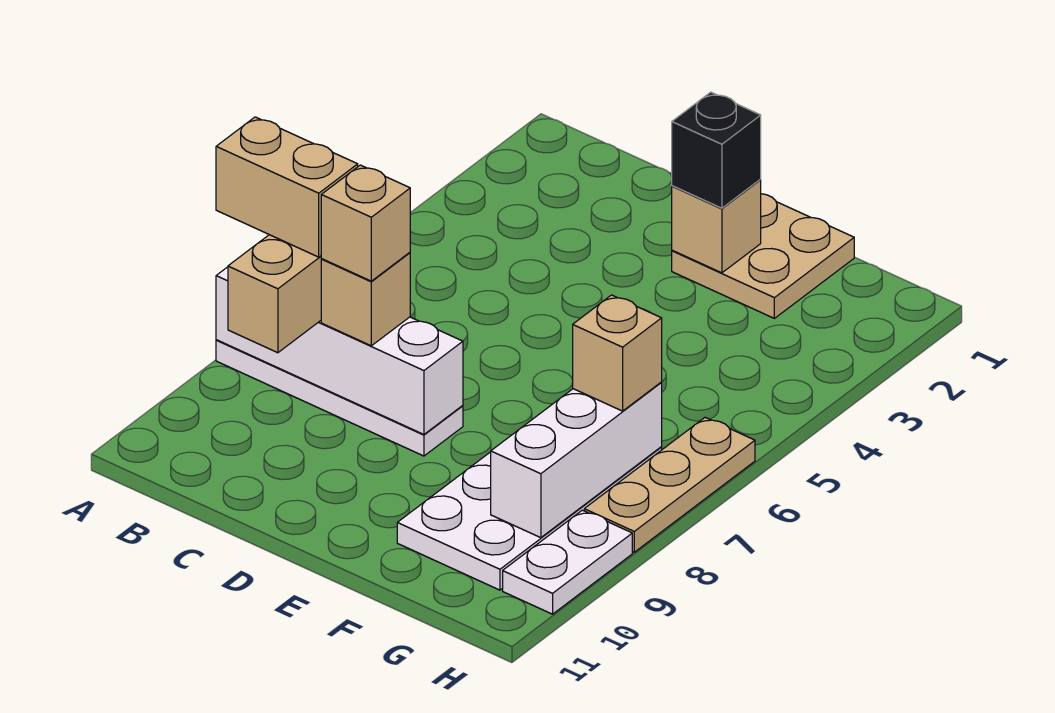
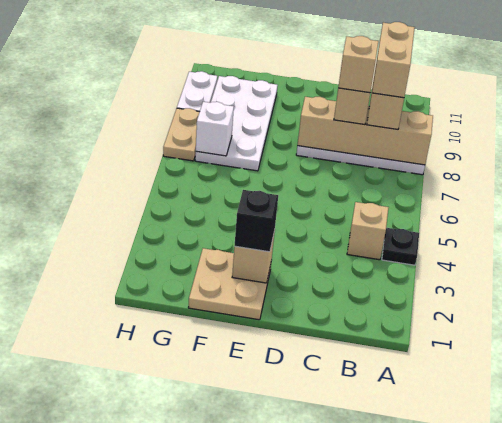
none -> black 1x1 plate [382,228,419,265]
white 1x4 brick [216,267,463,434] -> tan 1x4 brick [297,97,433,165]
tan 1x2 brick [216,117,358,257] -> tan 1x2 brick turned to [372,22,415,98]
white 1x3 brick [491,383,662,538] -> white 1x1 brick [196,102,234,156]
tan 1x1 brick [573,295,662,411] -> tan 1x1 brick moved to [347,202,389,260]
tan 1x3 plate [584,418,755,552] -> tan 1x2 plate [163,108,199,161]

